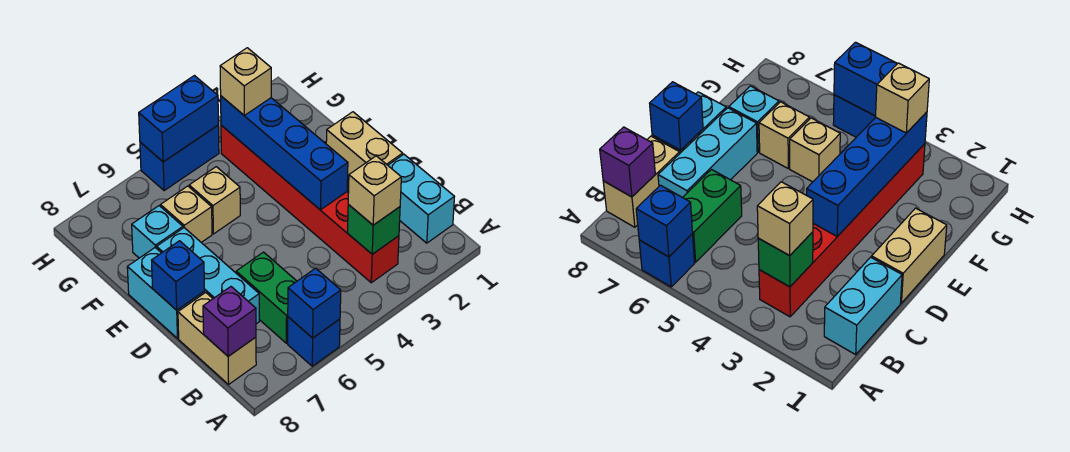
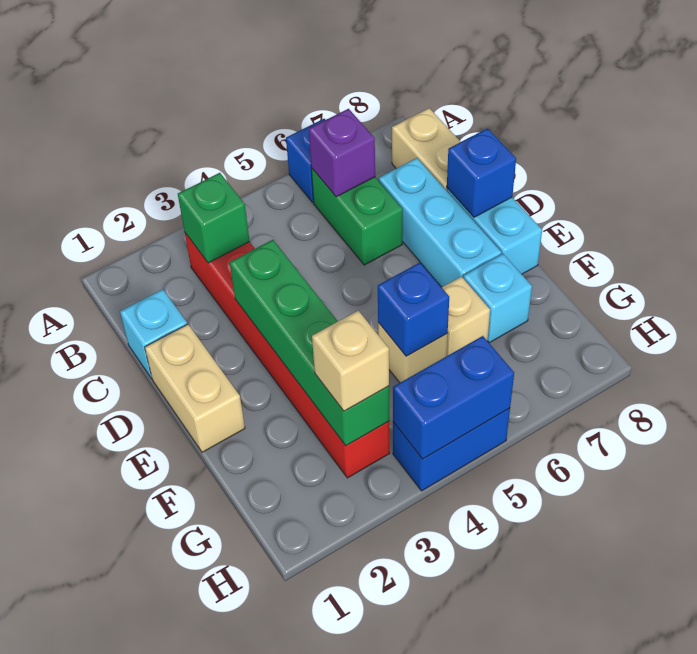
blue 1x1 brick [288,268,341,338] -> blue 1x1 brick moved to [378,263,449,356]
cyan 1x2 brick [388,154,454,243] -> cyan 1x1 brick [120,289,187,379]
tan 1x1 brick [348,156,401,225] -> none
purple 1x1 brick [203,287,256,356] -> purple 1x1 brick moved to [309,109,375,197]
blue 1x4 brick [221,96,348,210] -> green 1x4 brick [230,240,389,446]

